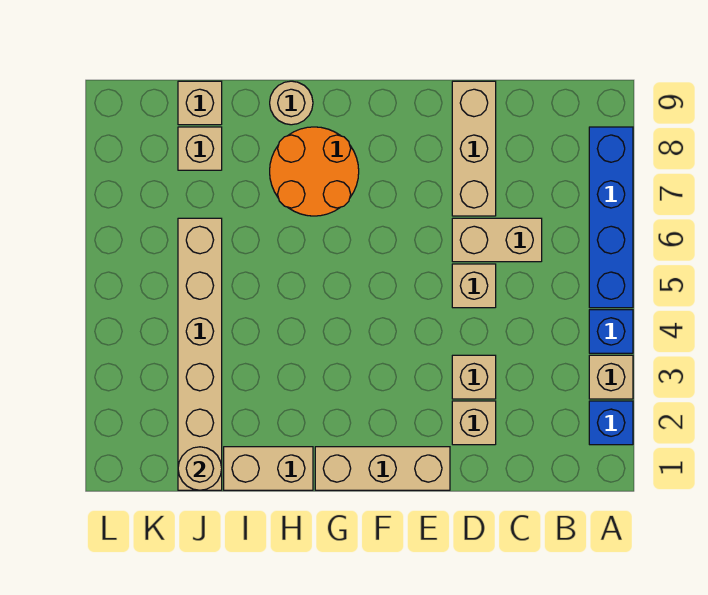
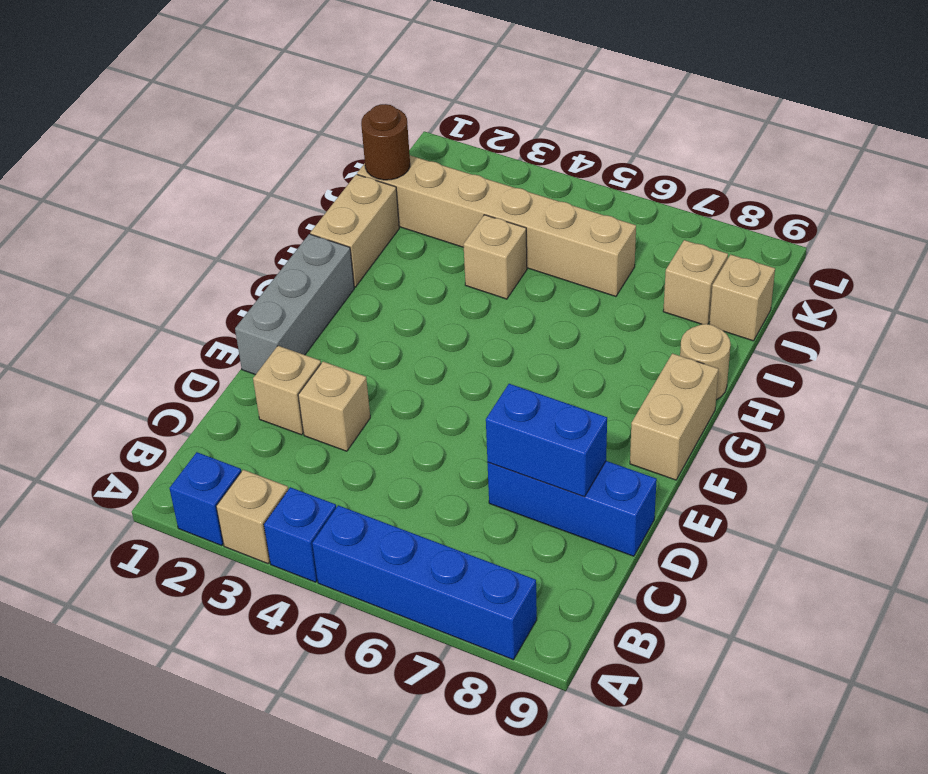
tan 1x2 brick [452,218,542,262] -> tan 1x2 brick moved to [630,353,719,480]
tan 1x1 brick [452,264,496,308] -> tan 1x1 brick moved to [463,215,527,299]
tan 1x3 brick [452,81,496,216] -> blue 1x3 brick [488,461,657,556]
none -> blue 1x2 brick [486,384,607,497]
tan 1x3 brick [315,447,450,490] -> grey 1x3 brick [235,234,354,375]
orange 2x2 round brick [270,127,359,216] -> none
tan 1x1 round brick [178,447,222,490] -> brown 1x1 round brick [361,104,410,180]

